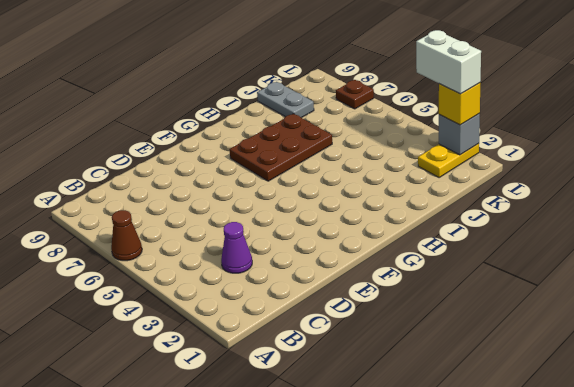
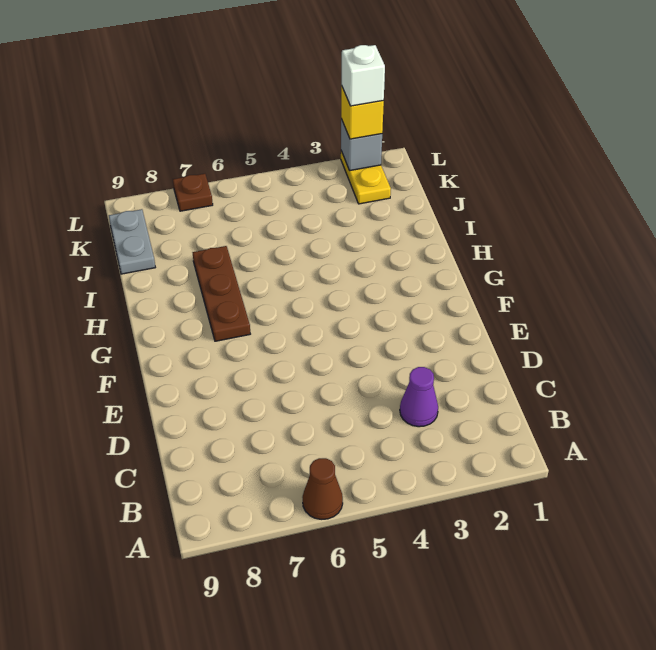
brown 2x3 plate [229,114,332,181] -> brown 1x3 plate [192,246,250,341]
grey 1x2 plate [257,82,314,118] -> grey 1x2 plate turned to [109,209,155,274]
white 1x2 brick [416,30,481,94] -> white 1x1 brick [342,45,385,106]

